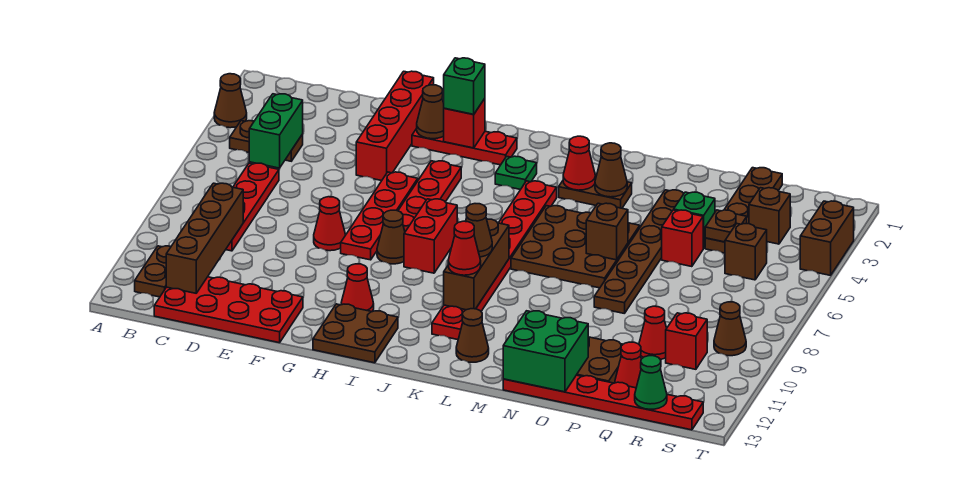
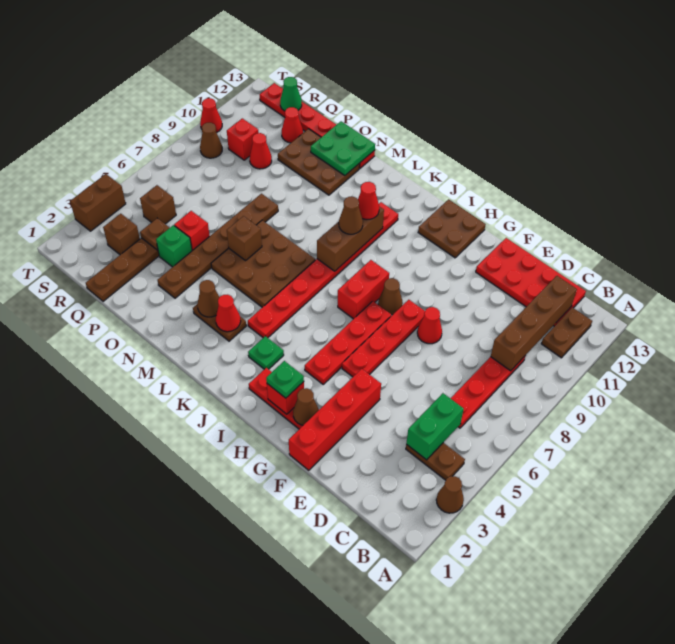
green 1x1 brick [444,58,485,114] -> green 1x1 plate [266,361,304,398]
red 1x1 cone [341,264,374,312] -> red 1x1 cone moved to [200,98,222,133]
brown 1x1 cone [456,309,489,362] -> none
green 2x2 brick [503,311,588,392] -> green 2x2 plate [311,121,375,175]

